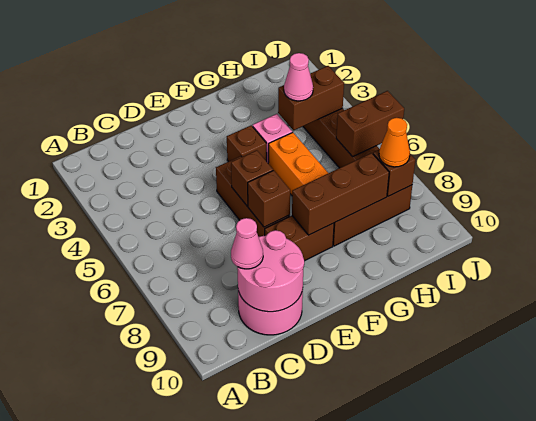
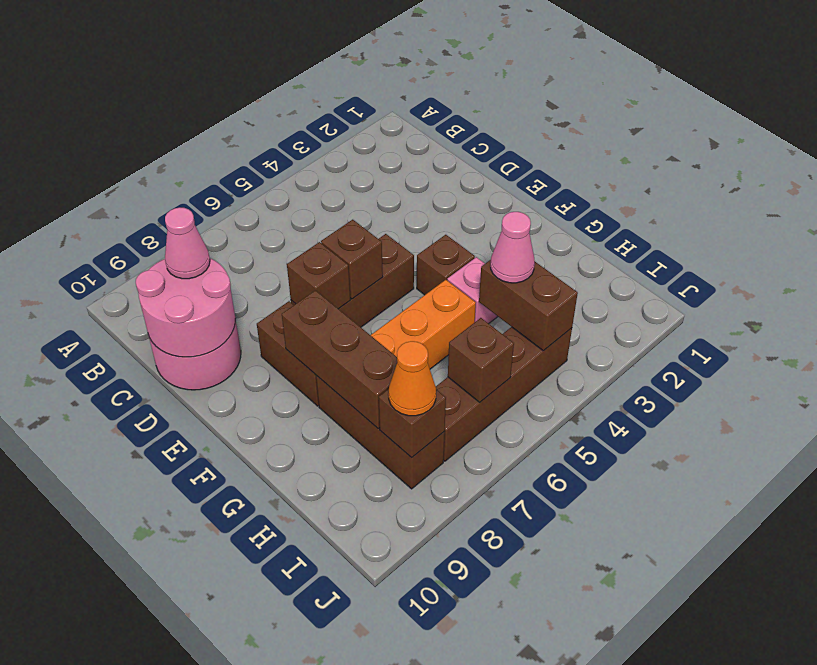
brown 1x2 brick [336,91,404,157] -> brown 1x1 brick [448,318,514,403]

